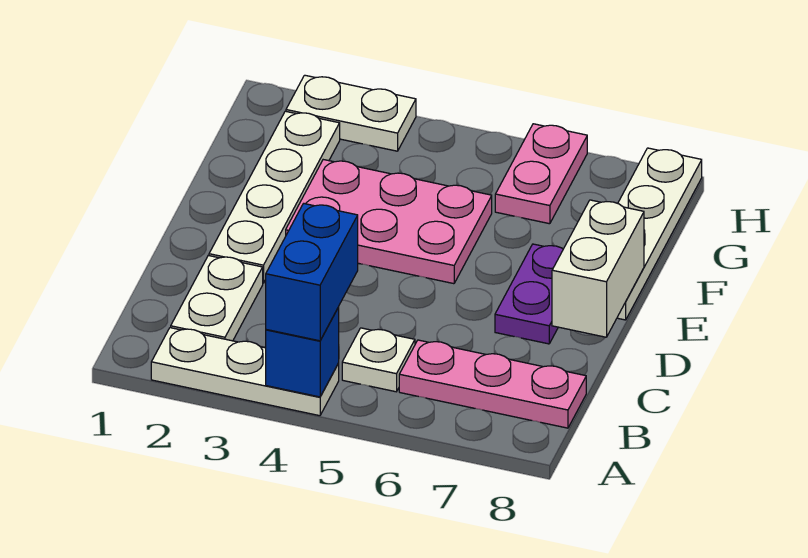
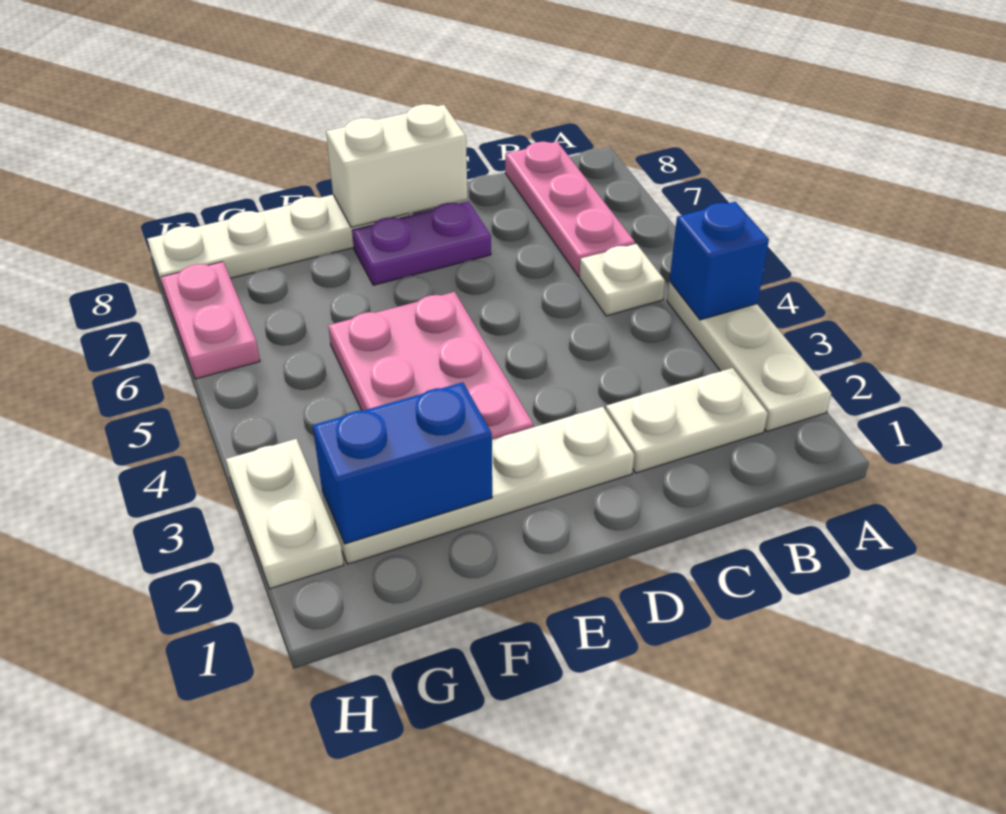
blue 1x2 brick [266,203,358,341] -> blue 1x2 brick moved to [312,382,492,544]
pink 1x2 plate [495,124,587,224] -> pink 1x2 plate turned to [161,262,260,379]

